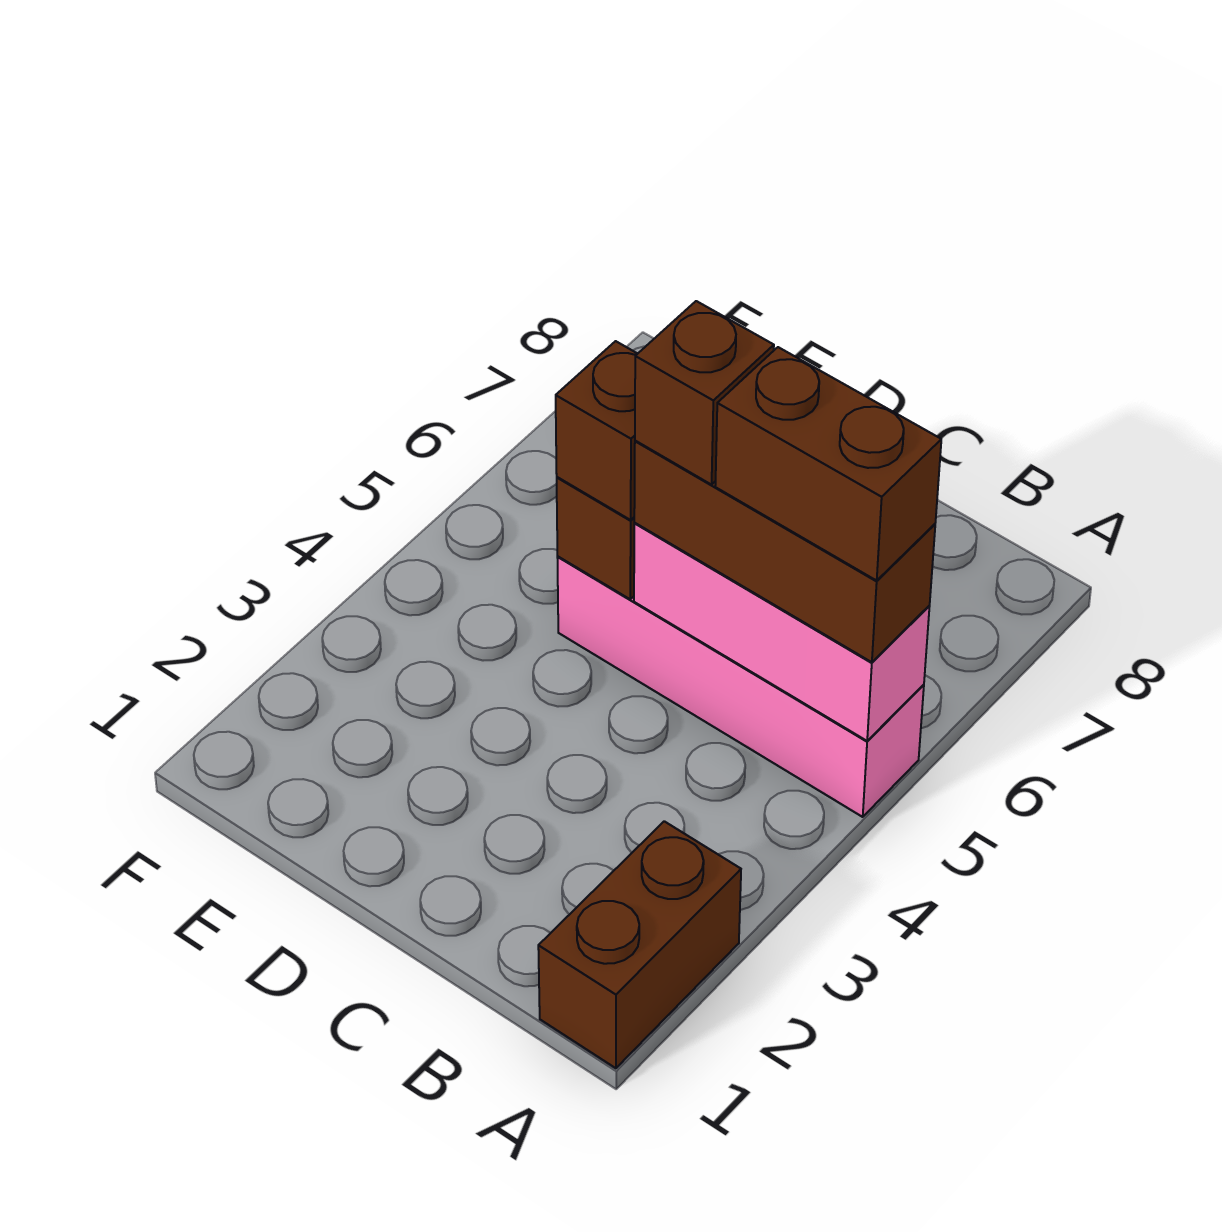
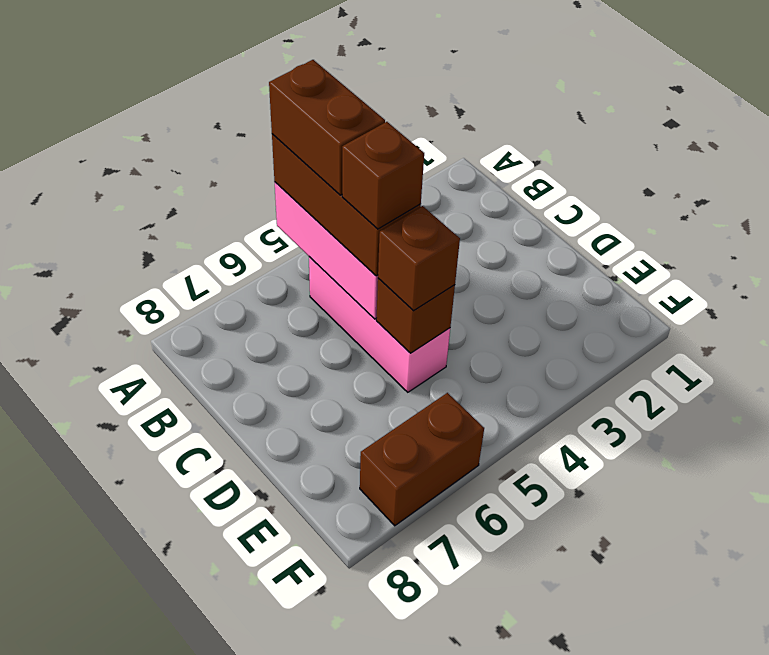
brown 1x2 brick [538,821,741,1068] -> brown 1x2 brick moved to [360,393,484,526]
pink 1x4 brick [557,557,924,817] -> pink 1x3 brick [309,257,450,392]

